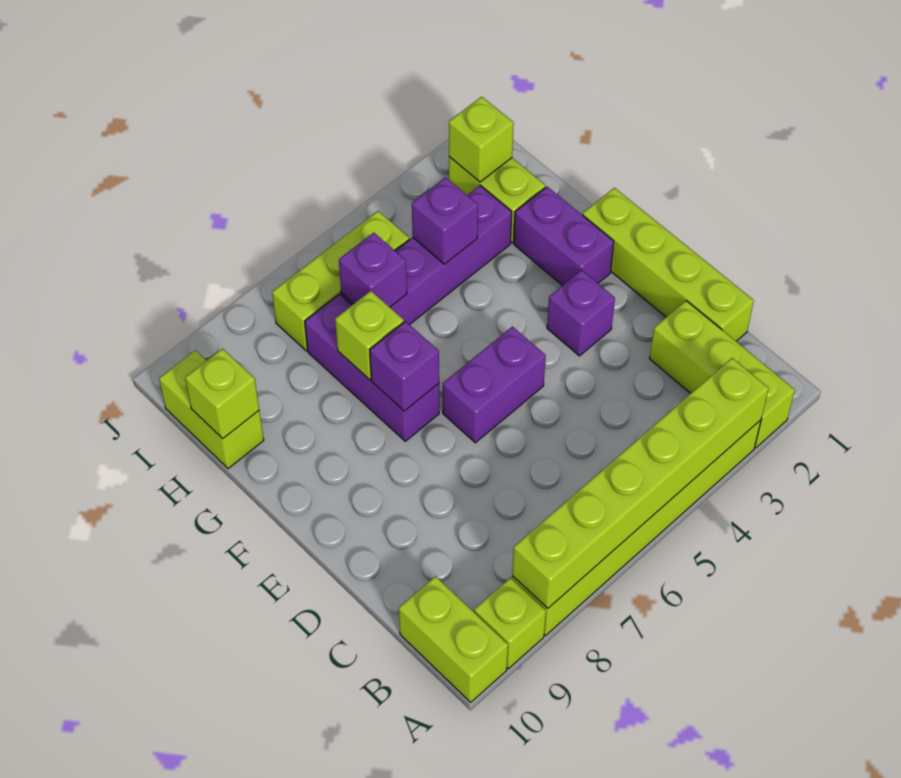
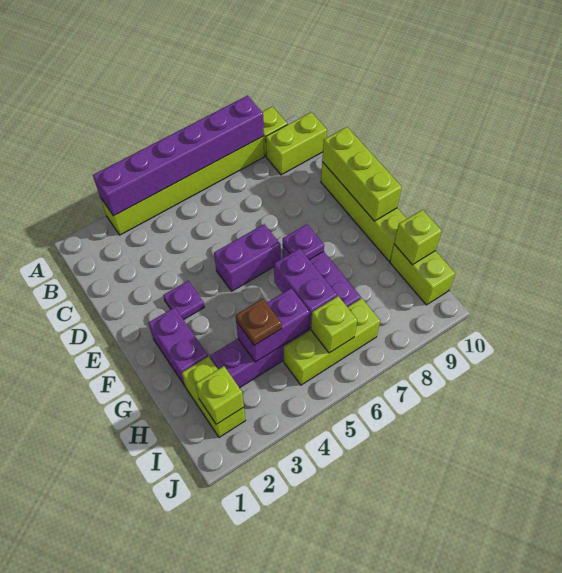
lime 1x3 brick [650,301,795,448] -> lime 1x3 brick moved to [322,127,402,221]
lime 1x6 brick [512,358,769,608] -> purple 1x6 brick [93,96,264,216]
lime 1x2 brick [399,576,508,702] -> lime 1x2 brick turned to [266,112,327,175]
lime 1x4 brick [583,188,754,341] -> lime 1x4 brick moved to [321,162,407,261]
purple 1x1 brick [547,270,615,356] -> purple 1x1 plate [163,281,204,320]
purple 1x1 brick [370,321,439,411] -> purple 1x1 plate [283,224,324,260]
lime 1x1 brick [335,291,404,380] -> lime 1x1 brick moved to [311,296,357,353]
purple 1x1 brick [412,177,478,264] -> purple 1x2 brick [236,288,310,362]
none -> brown 1x1 plate [236,299,282,345]
purple 1x1 brick [339,232,407,307] -> purple 1x2 brick [274,248,337,328]

